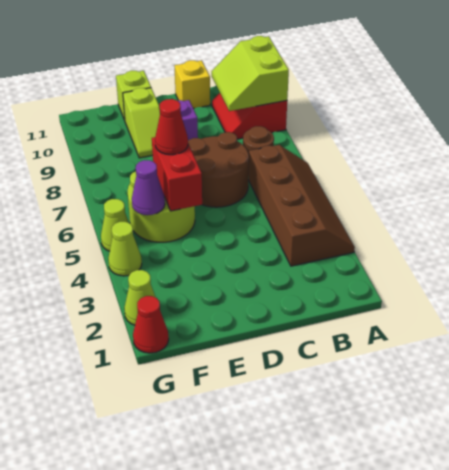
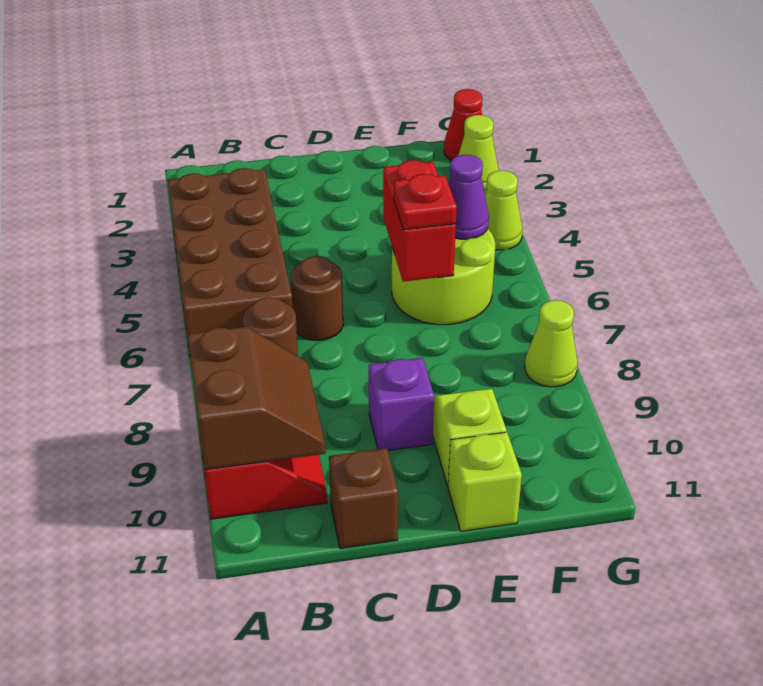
brown 2x4 slope [248,145,355,266] -> brown 2x4 brick [168,168,292,355]
lime 2x2 slope [212,36,289,111] -> brown 2x2 slope [188,327,326,470]
brown 2x2 round brick [188,132,249,207] -> brown 1x1 round brick [291,256,343,340]
yellow 1x1 brick [175,60,210,108] -> brown 1x1 brick [329,448,398,549]
red 1x1 cone [155,99,188,155] -> red 1x1 plate [393,174,457,230]
lime 1x1 cone [101,199,129,251] -> lime 1x1 cone moved to [525,300,578,387]

